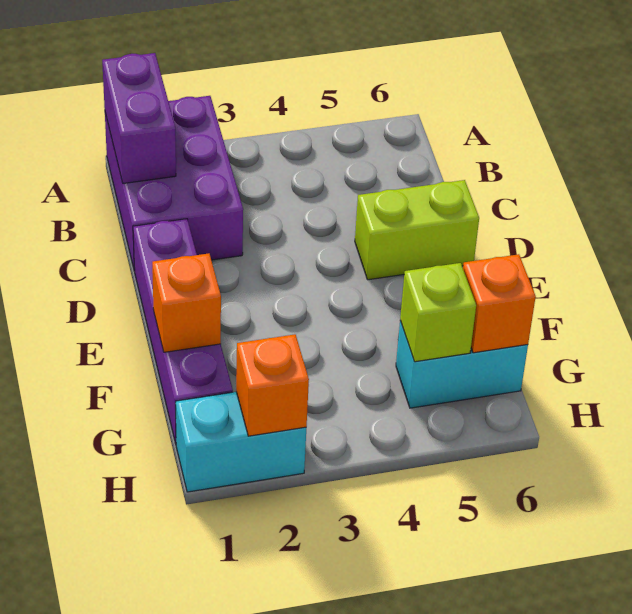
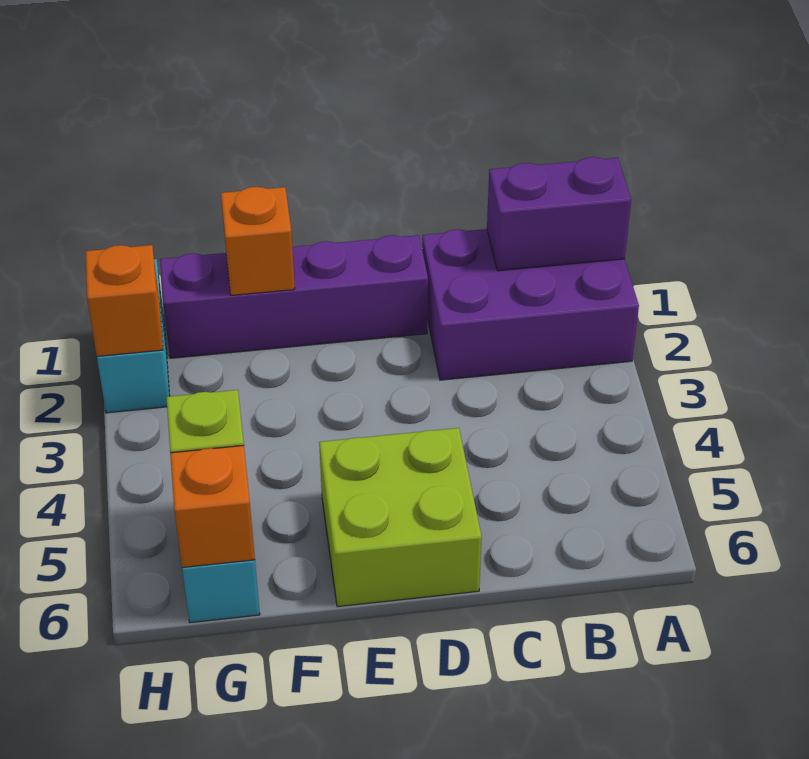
lime 1x2 brick [355,180,479,280] -> lime 2x2 brick [319,428,482,607]

